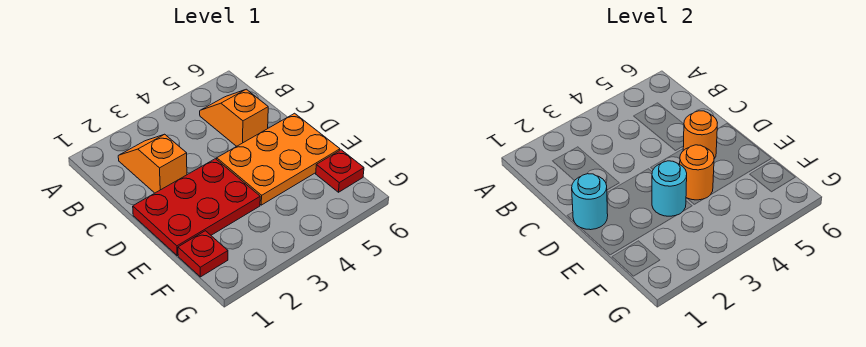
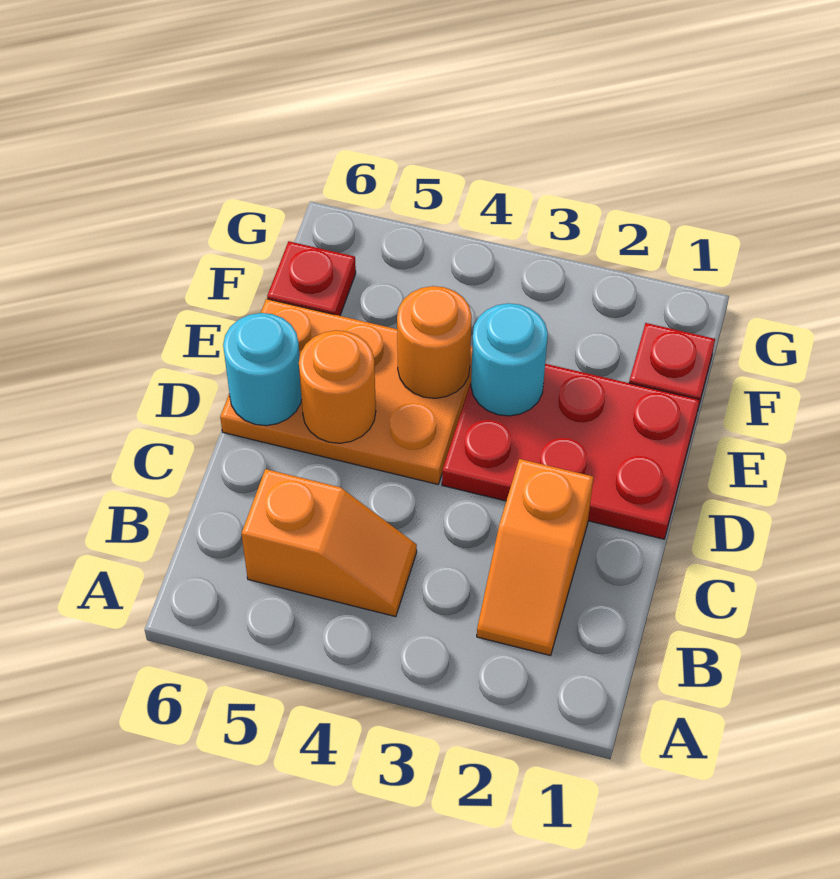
orange 1x2 slope [200,89,268,146] -> orange 1x2 slope turned to [242,469,417,617]
cyan 1x1 round brick [572,174,608,230] -> cyan 1x1 round brick moved to [223,313,302,426]

